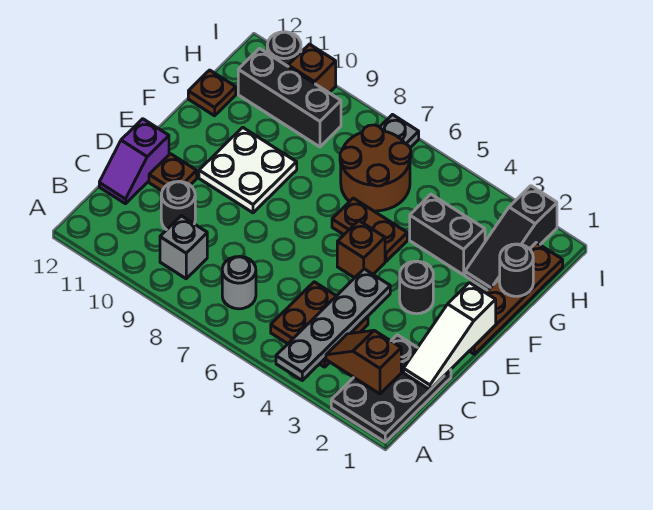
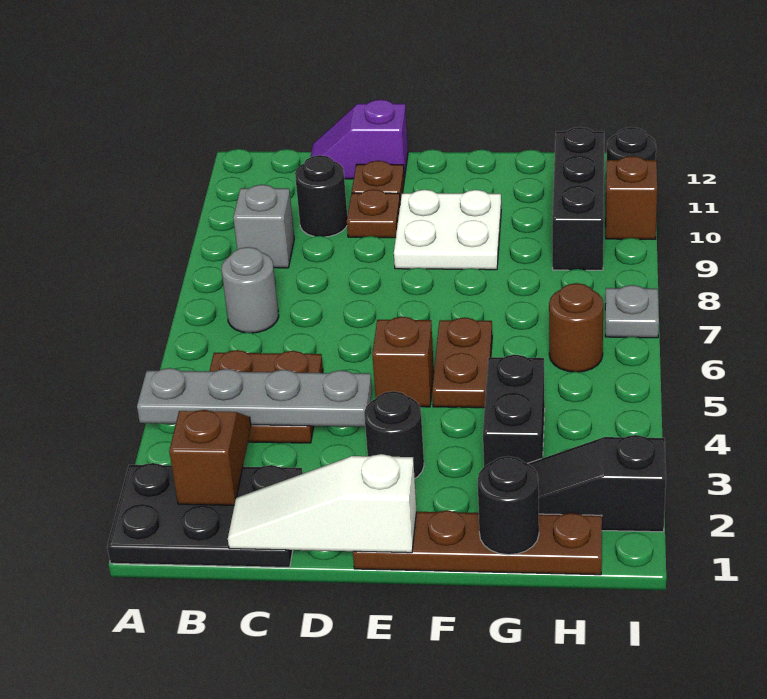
brown 2x2 round brick [340,125,411,211] -> brown 1x1 round brick [549,283,603,372]
brown 1x1 plate [188,70,236,116] -> brown 1x1 plate moved to [347,189,400,238]

